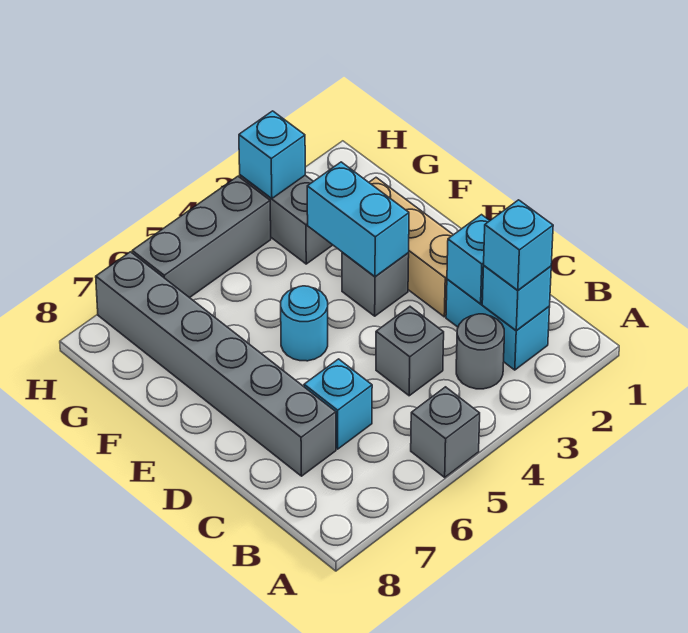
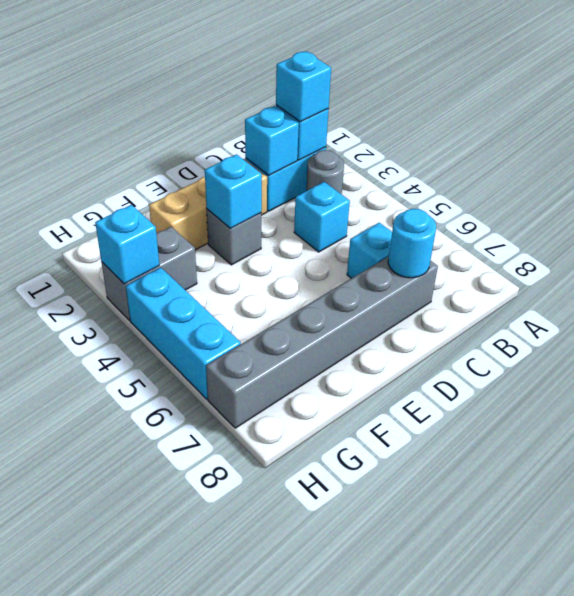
grey 1x1 brick [411,387,480,477] -> none
grey 1x1 brick [376,307,444,396] -> cyan 1x1 brick [294,182,350,252]
cyan 1x2 brick [307,162,409,277] -> cyan 1x1 brick [205,154,262,228]
cyan 1x1 round brick [281,286,328,361] -> cyan 1x1 round brick moved to [388,209,436,278]
grey 1x3 brick [132,176,271,298] -> cyan 1x3 brick [126,267,241,399]

